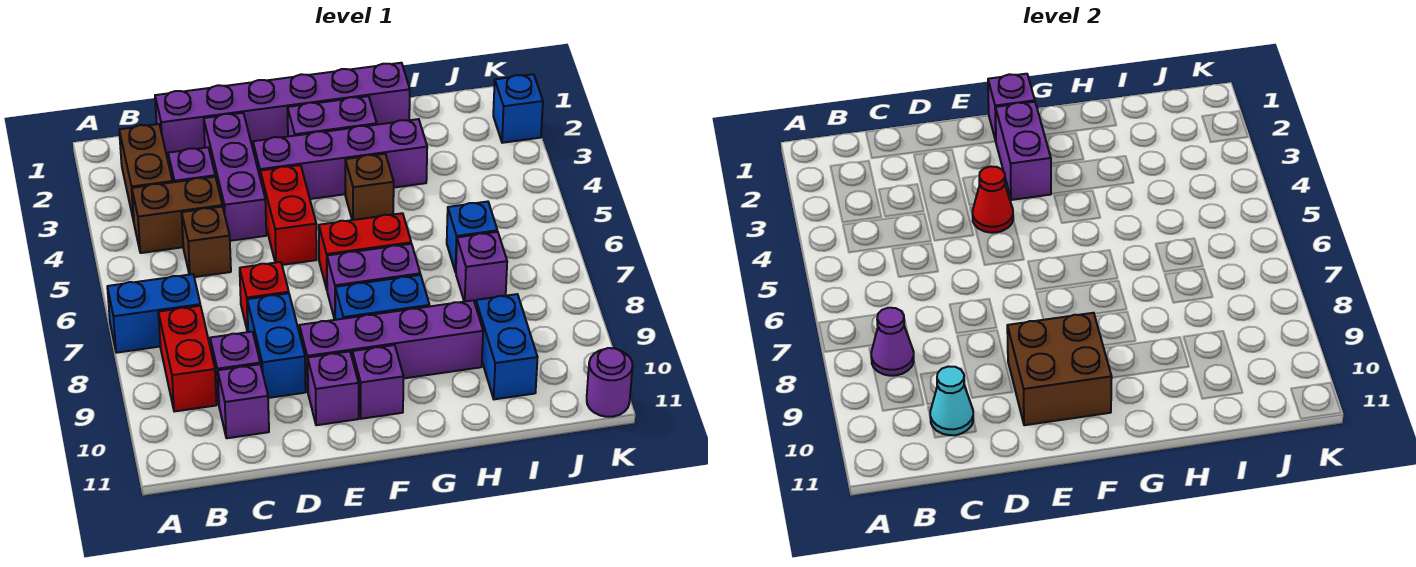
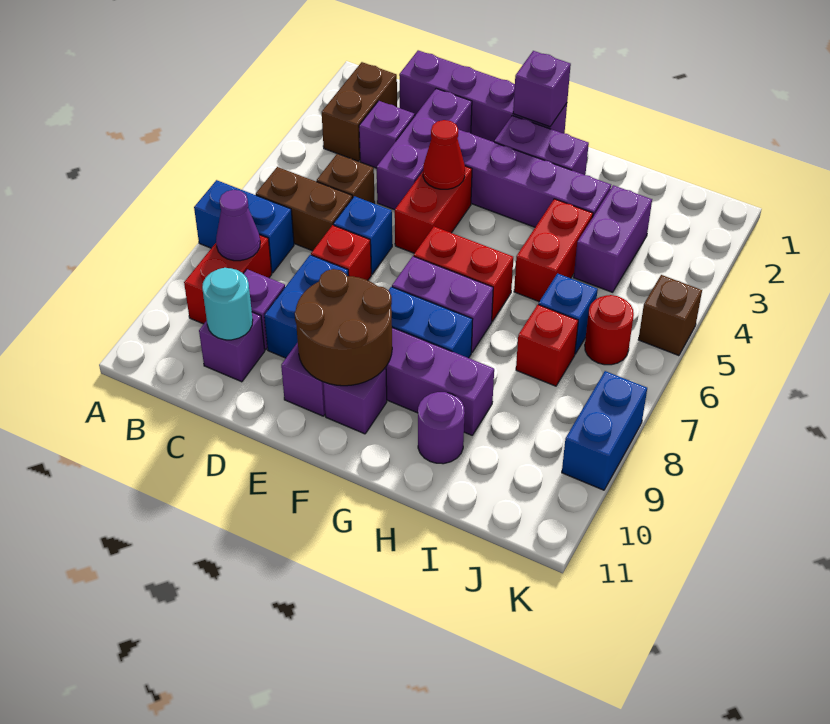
brown 1x2 brick [132,177,222,253] -> brown 1x2 brick moved to [256,167,352,251]
purple 1x6 brick [155,63,410,158] -> purple 1x4 brick [399,50,567,142]
cyan 1x1 cone [930,366,973,435] -> cyan 1x1 round brick [202,268,253,340]
brown 2x2 brick [1007,313,1112,425] -> brown 2x2 round brick [295,269,392,386]
purple 1x2 brick [995,102,1051,200] -> purple 1x2 brick moved to [574,185,652,292]
brown 1x1 brick [345,154,394,220] -> brown 1x1 brick moved to [638,275,702,356]
none -> red 1x2 brick [514,199,593,301]
purple 1x1 brick [456,232,507,302] -> red 1x1 brick [516,305,578,386]
blue 1x2 brick [476,294,538,399] -> blue 1x2 brick moved to [562,371,647,490]
none -> red 1x1 round brick [585,295,634,365]
blue 1x1 brick [493,74,543,143] -> blue 1x1 brick moved to [334,196,392,274]
purple 1x1 round brick [587,348,633,417] -> purple 1x1 round brick moved to [418,392,465,464]

